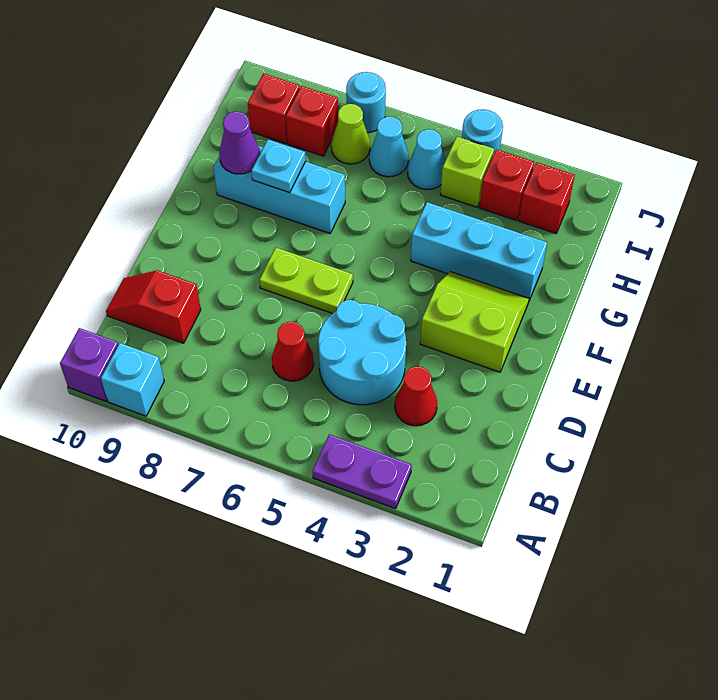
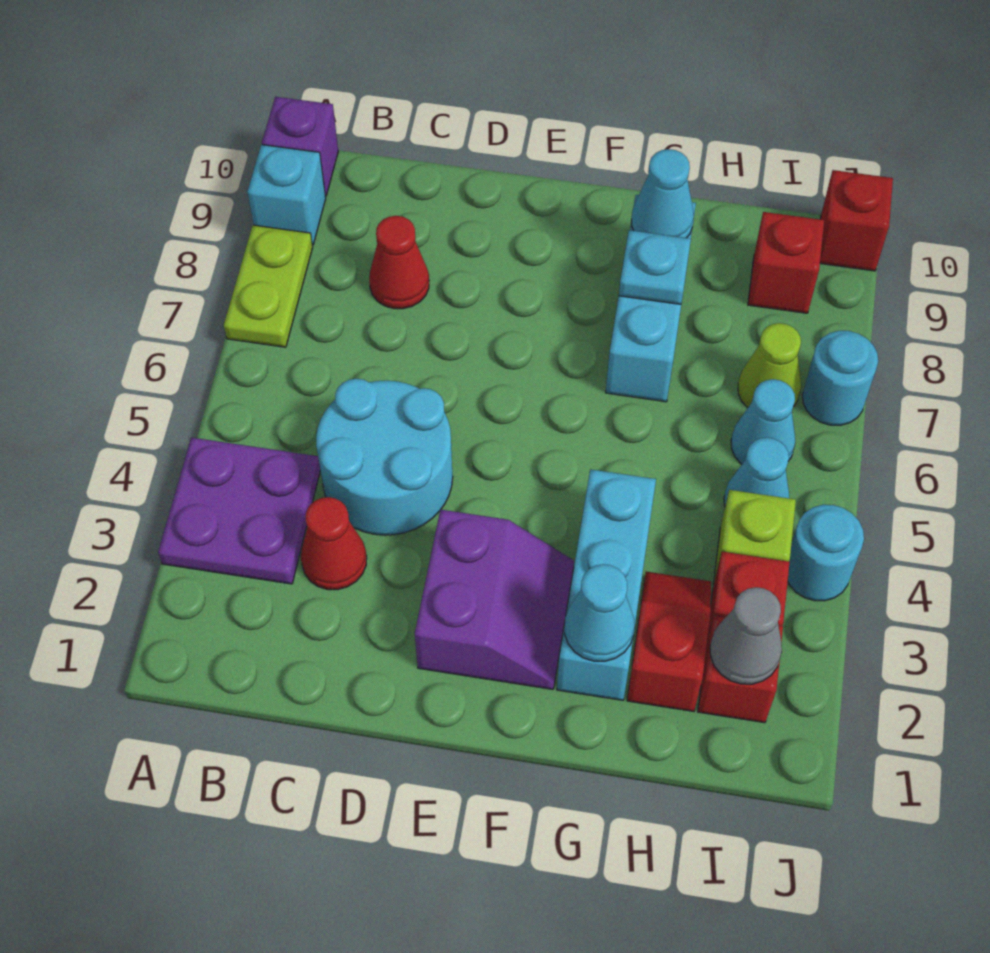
purple 1x2 plate [313,434,412,509] -> purple 2x2 plate [158,437,320,584]
red 1x1 cone [272,322,314,381] -> red 1x1 cone moved to [369,216,429,309]
red 1x2 slope [106,270,201,343] -> red 1x2 slope moved to [627,572,711,711]
lime 2x2 slope [420,272,529,372] -> purple 2x2 slope [415,510,574,689]
lime 1x2 plate [259,248,353,314] -> lime 1x2 plate moved to [224,225,313,347]
none -> cyan 1x1 cone [565,564,635,661]
purple 1x1 cone [219,112,260,174] -> cyan 1x1 cone [632,149,694,238]
none -> grey 1x1 cone [710,587,782,684]
red 1x1 brick [286,86,338,156] -> red 1x1 brick moved to [820,170,893,271]

